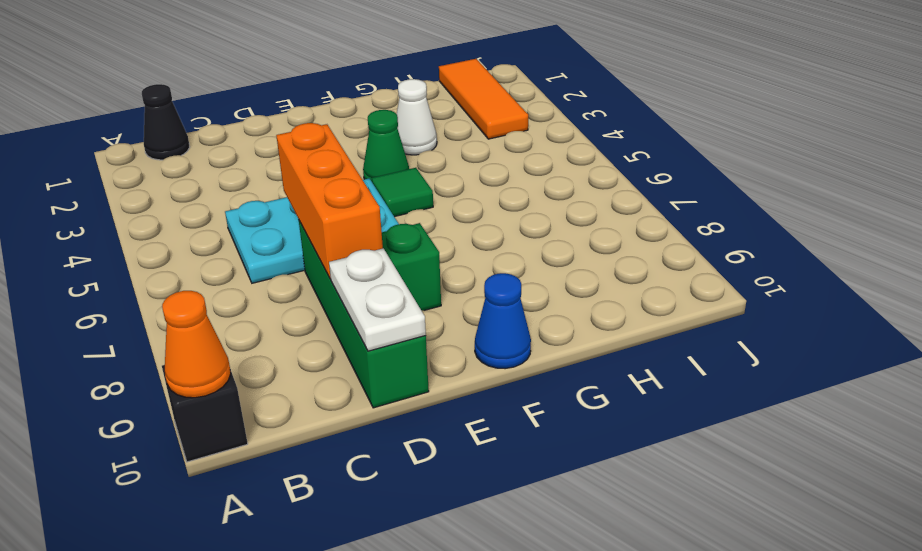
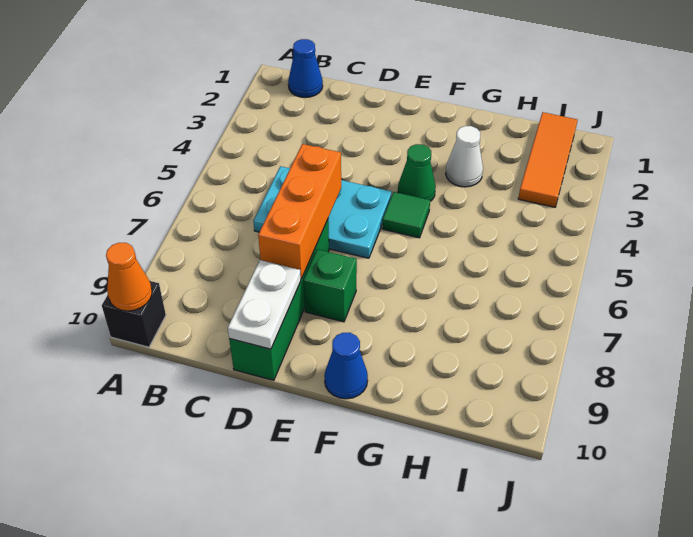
black 1x1 cone [142,84,190,160] -> blue 1x1 cone [288,39,323,98]

